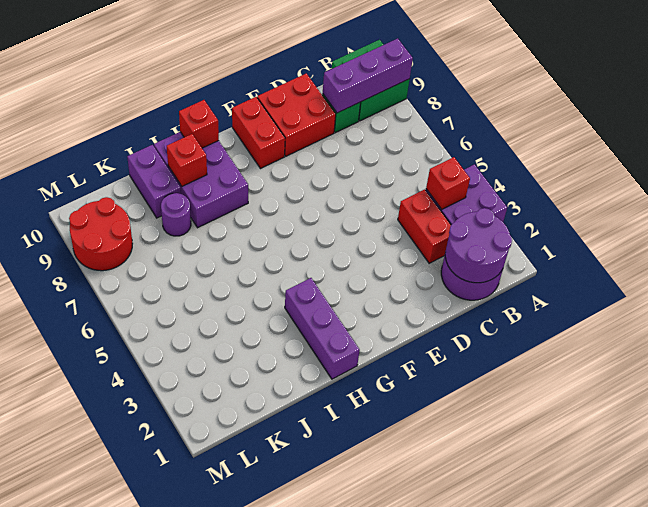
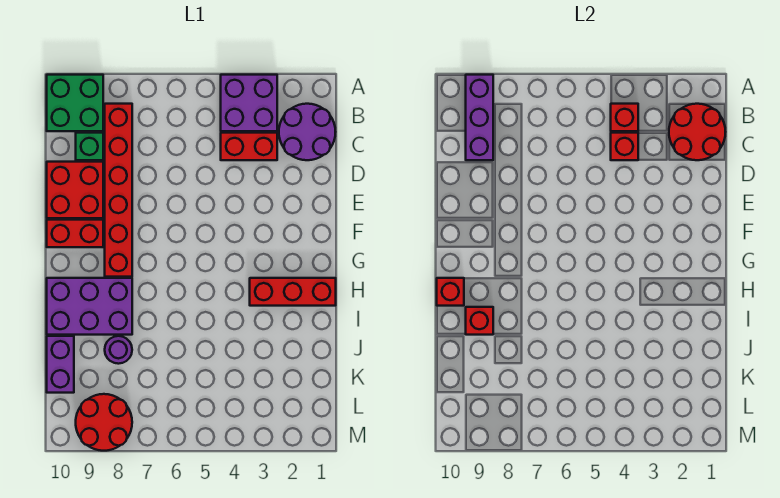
purple 2x2 round brick [445,208,512,283] -> red 2x2 round brick [669,104,725,160]
none -> red 1x6 brick [105,104,132,277]
none -> red 1x1 brick [611,133,638,160]
purple 1x3 brick [285,278,360,379] -> red 1x3 brick [250,278,336,306]
purple 1x2 brick [127,145,181,218] -> purple 1x2 brick turned to [47,336,74,393]

